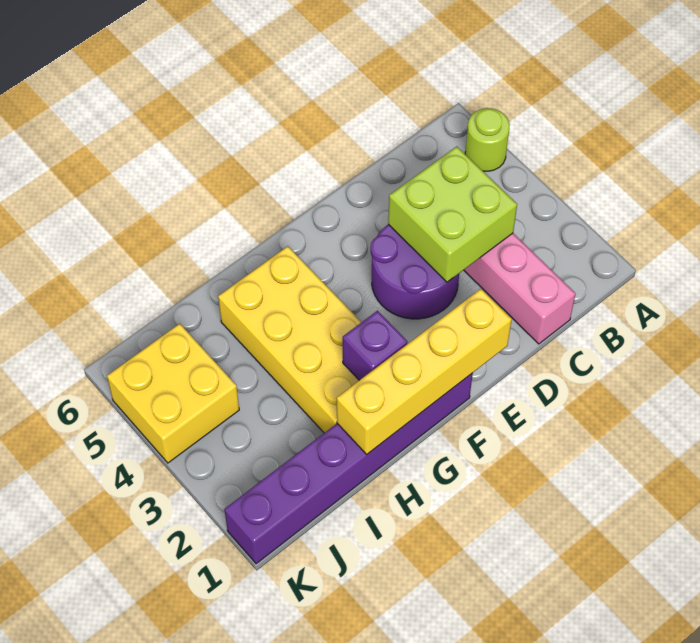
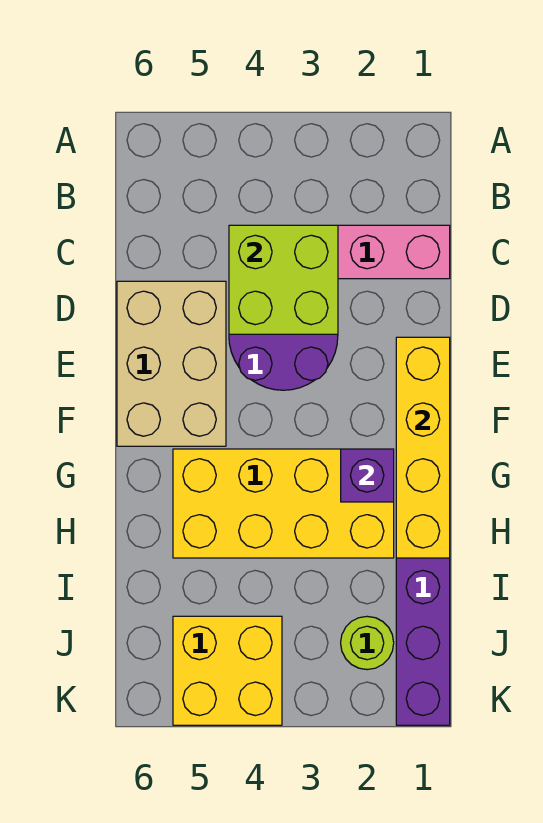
lime 1x1 round brick [465,108,510,171] -> lime 1x1 round brick moved to [341,616,394,670]
none -> tan 2x3 brick [117,281,226,446]

